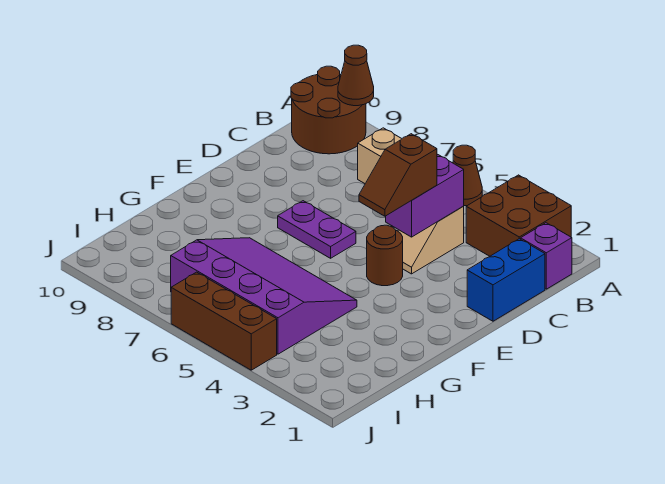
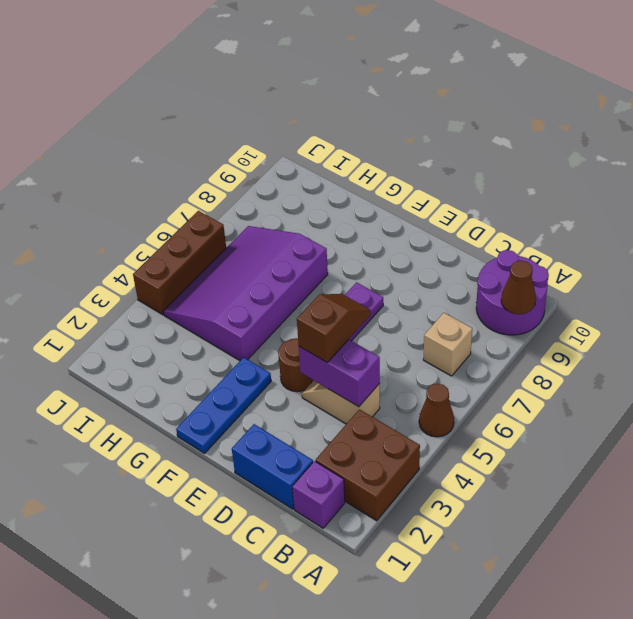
brown 2x2 round brick [291,66,366,154] -> purple 2x2 round brick [476,250,549,335]
brown 1x2 slope [359,134,437,216] -> brown 1x2 slope turned to [297,294,371,363]
none -> blue 1x3 plate [176,357,271,453]
purple 3x4 slope [171,238,357,354] -> purple 3x4 slope turned to [163,226,328,361]

